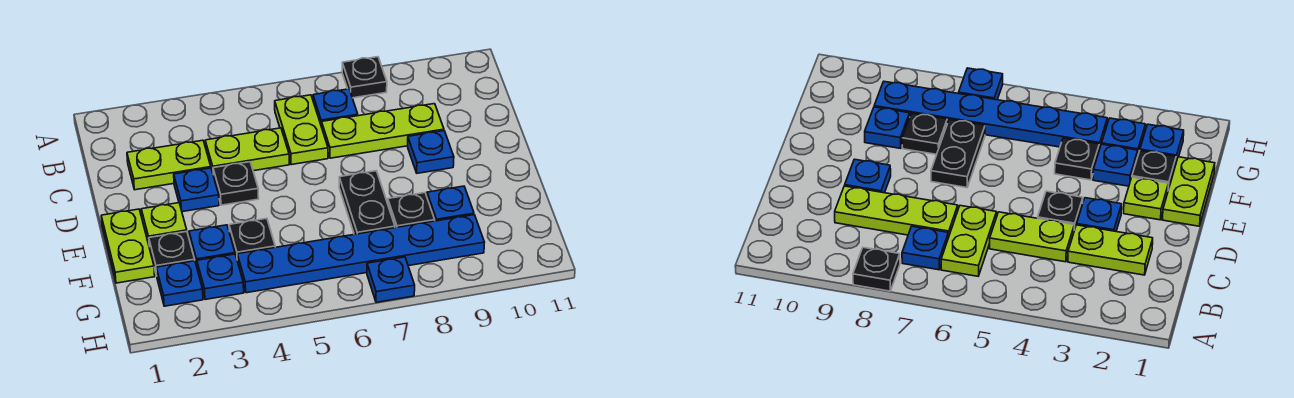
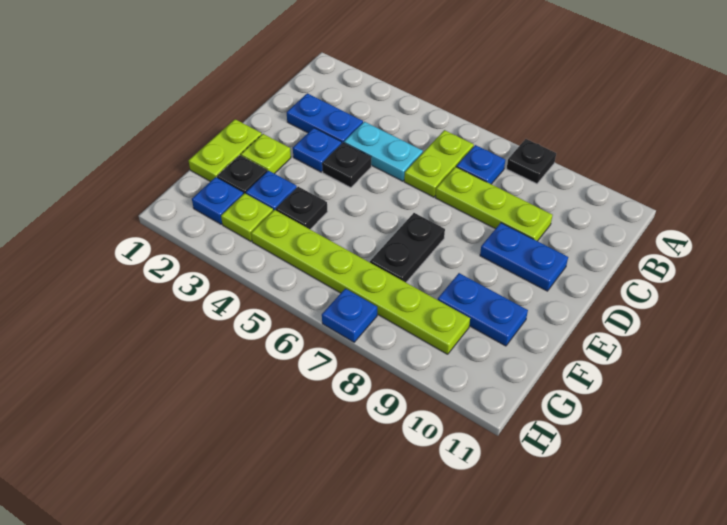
lime 1x2 plate [127,140,211,190] -> blue 1x2 plate [287,93,363,143]
lime 1x2 plate [205,128,289,173] -> cyan 1x2 plate [344,122,423,181]
blue 1x1 plate [408,131,454,173] -> blue 1x2 plate [480,223,568,291]
black 1x1 plate [388,193,435,228] -> none
blue 1x1 plate [427,186,474,221] -> blue 1x2 plate [438,273,528,346]
blue 1x1 plate [197,254,244,300] -> lime 1x1 plate [221,193,273,241]
blue 1x6 plate [237,215,484,293] -> lime 1x6 plate [251,210,470,354]

